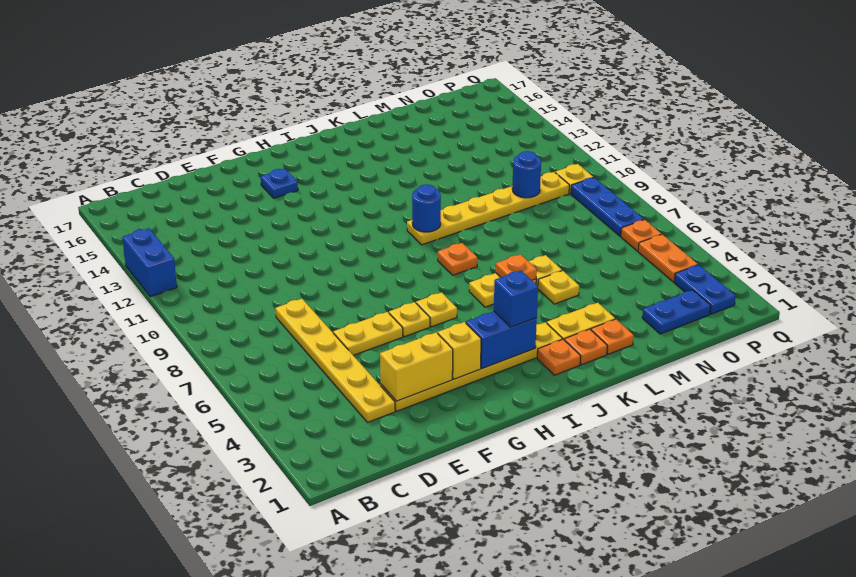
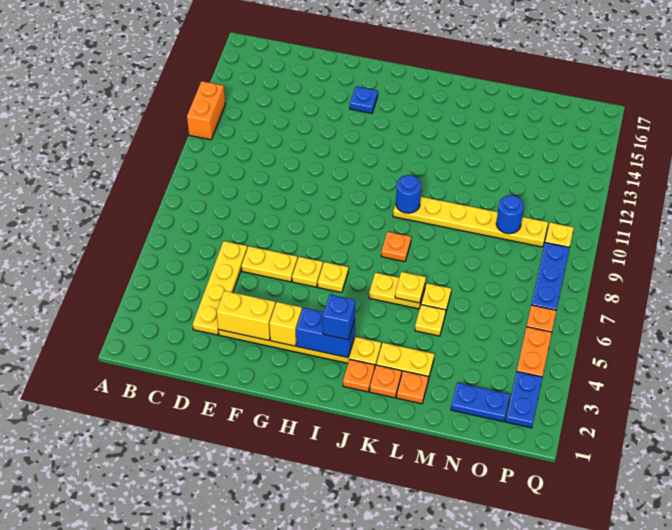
blue 1x2 brick [122,228,177,297] -> orange 1x2 brick [187,81,225,140]
yellow 1x6 plate [276,299,395,422] -> yellow 1x4 plate [193,241,247,335]
orange 1x1 plate [496,254,537,280] -> yellow 1x1 plate [395,272,426,303]

